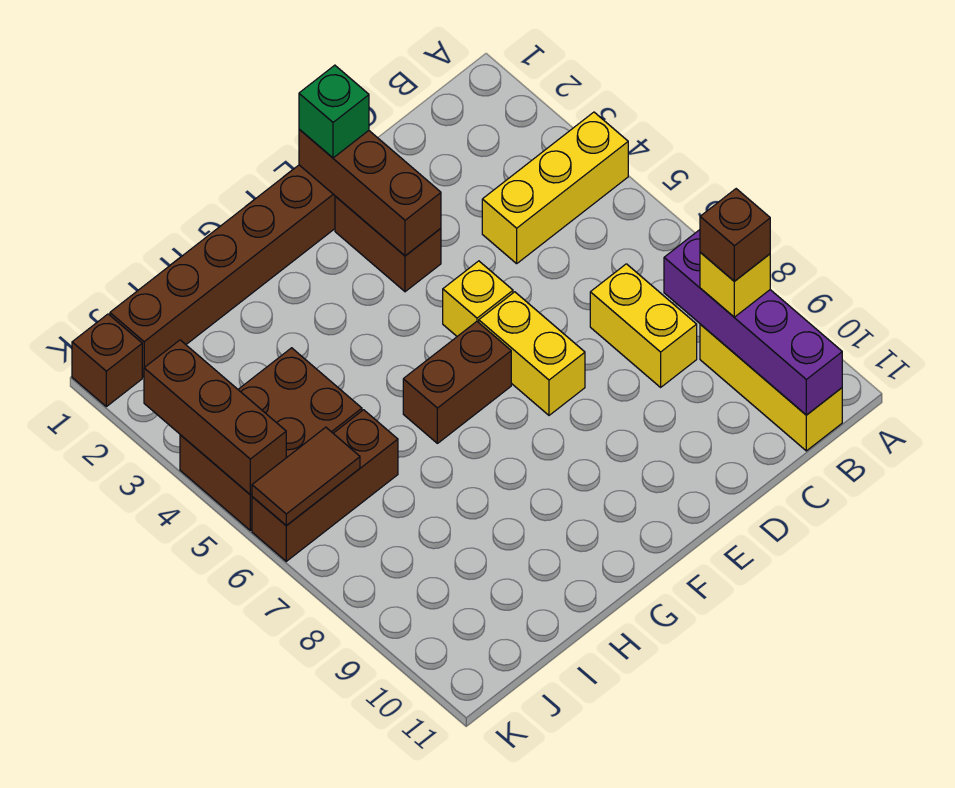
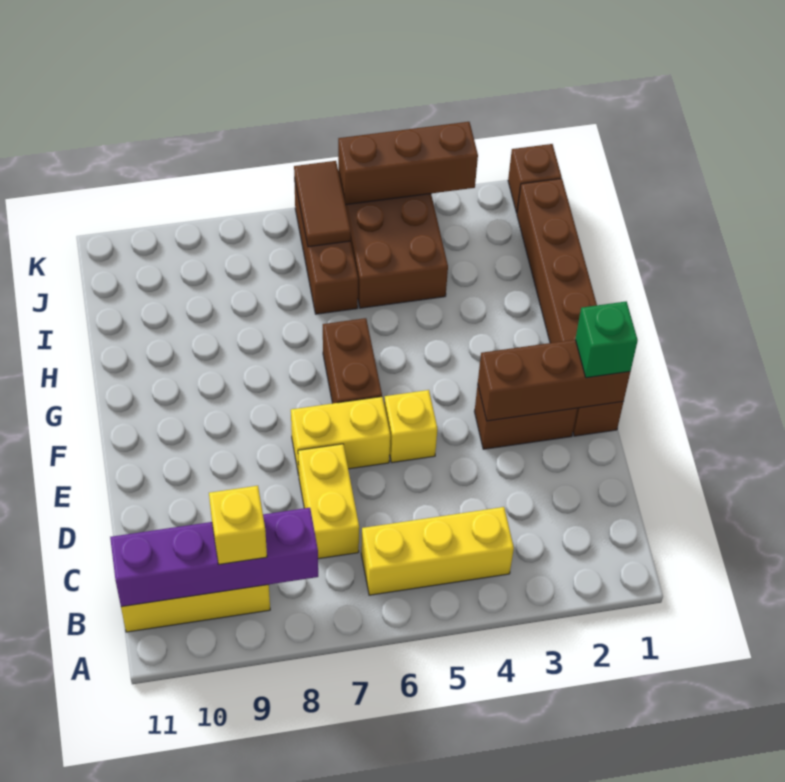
yellow 1x3 brick [482,112,628,264] -> yellow 1x3 brick turned to [361,507,514,595]
brown 1x1 brick [700,189,770,281] -> none
yellow 1x2 brick [590,264,697,387] -> yellow 1x2 brick turned to [298,444,359,559]

